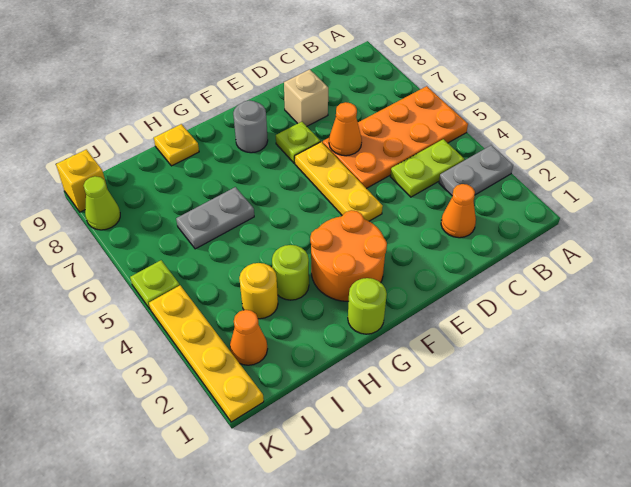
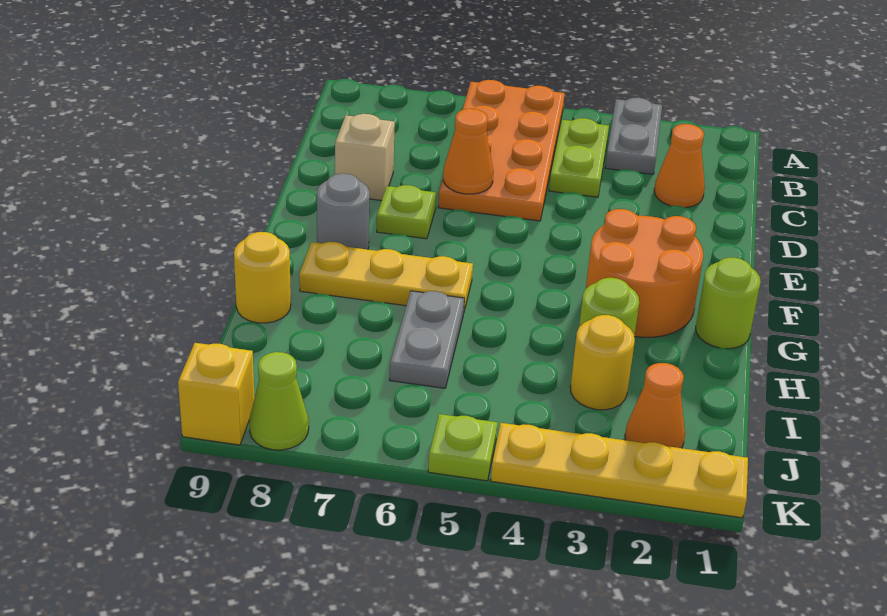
yellow 1x3 plate [295,142,383,221] -> yellow 1x3 plate moved to [299,242,473,311]
yellow 1x1 plate [154,124,199,166] -> yellow 1x1 round brick [234,232,291,323]

